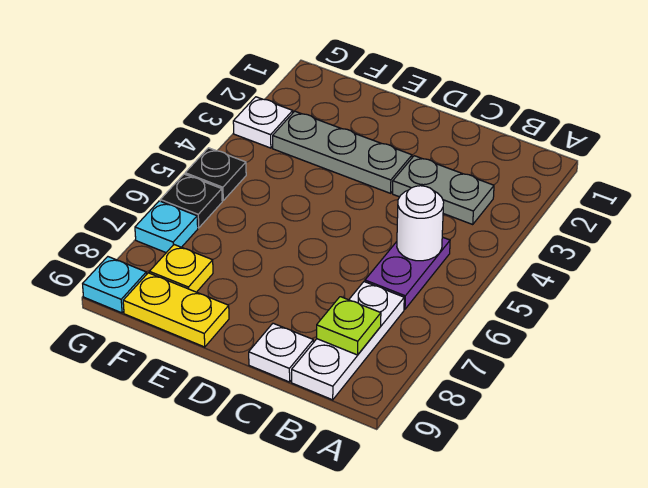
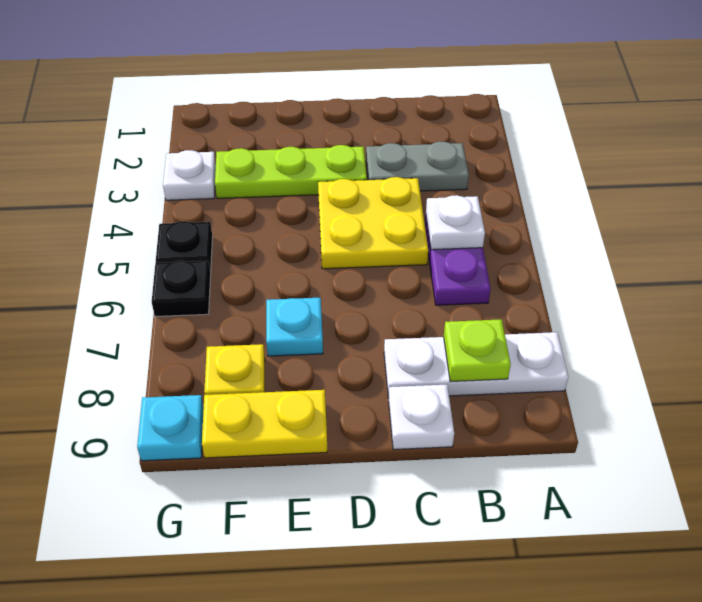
white 1x1 round brick [397,186,444,261] -> white 1x1 plate [426,195,485,250]
white 1x3 plate [292,282,404,400] -> white 1x3 plate turned to [384,332,568,398]
none -> yellow 2x2 plate [318,177,428,269]
grey 1x3 plate [273,111,412,193] -> lime 1x3 plate [215,145,367,198]
cyan 1x1 plate [135,201,198,253] -> cyan 1x1 plate moved to [266,298,323,356]

